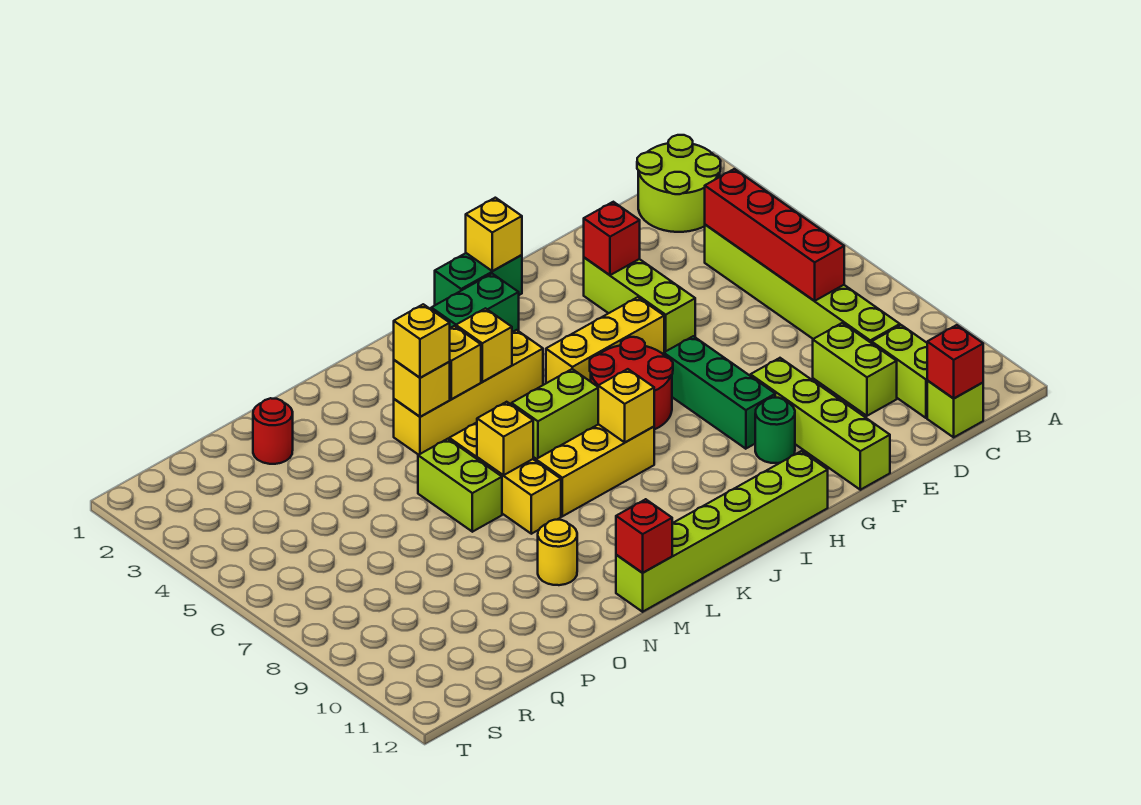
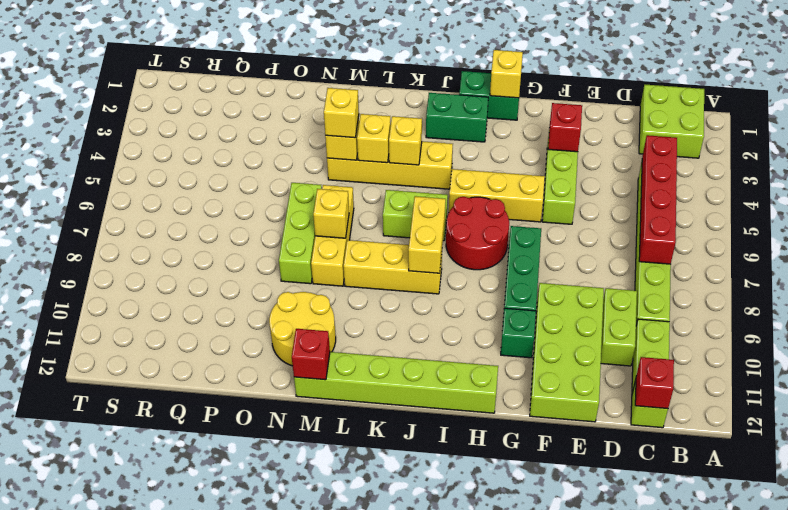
lime 2x2 round brick [637,135,721,232] -> lime 2x2 brick [639,85,704,158]
lime 1x4 brick [750,358,890,490] -> lime 2x4 brick [530,283,604,422]
green 1x1 round brick [755,398,795,463] -> green 1x1 brick [501,308,536,358]
yellow 1x1 brick [598,369,654,442] -> yellow 1x2 brick [408,196,446,273]
lime 1x2 brick [418,439,502,532] -> lime 1x3 brick [279,183,322,284]
yellow 1x1 round brick [538,520,577,585] -> yellow 2x2 round brick [269,292,336,366]
red 1x1 round brick [253,398,293,464] -> none

